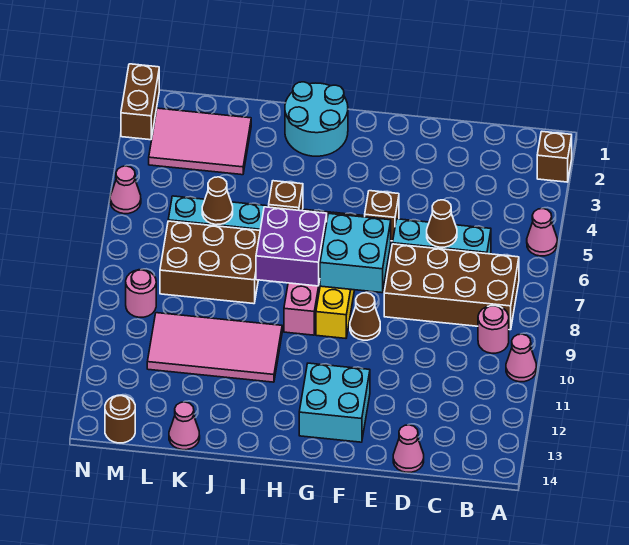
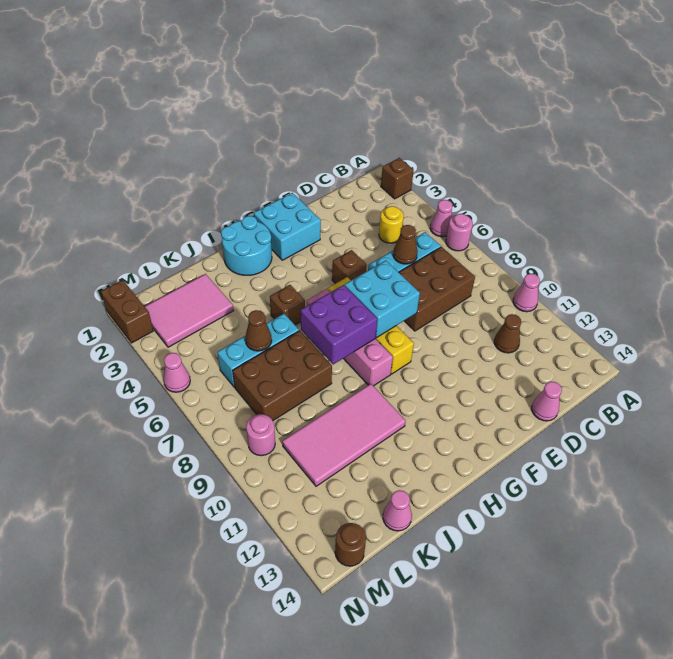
brown 2x4 brick [384,244,519,330] -> brown 2x3 brick [399,247,475,331]
pink 1x1 round brick [478,306,509,353] -> pink 1x1 round brick moved to [446,214,473,251]
none -> yellow 1x1 round brick [379,206,404,243]
brown 1x1 cone [350,293,380,340] -> brown 1x1 cone moved to [494,314,521,353]
cyan 2x2 brick [299,363,370,442] -> cyan 2x2 brick moved to [254,193,321,260]

